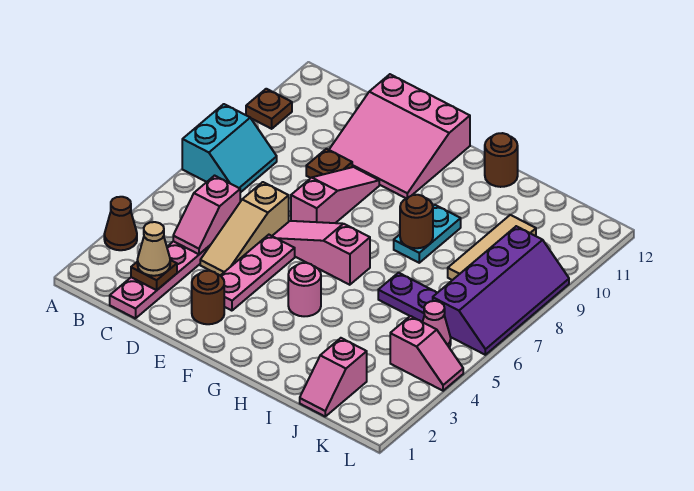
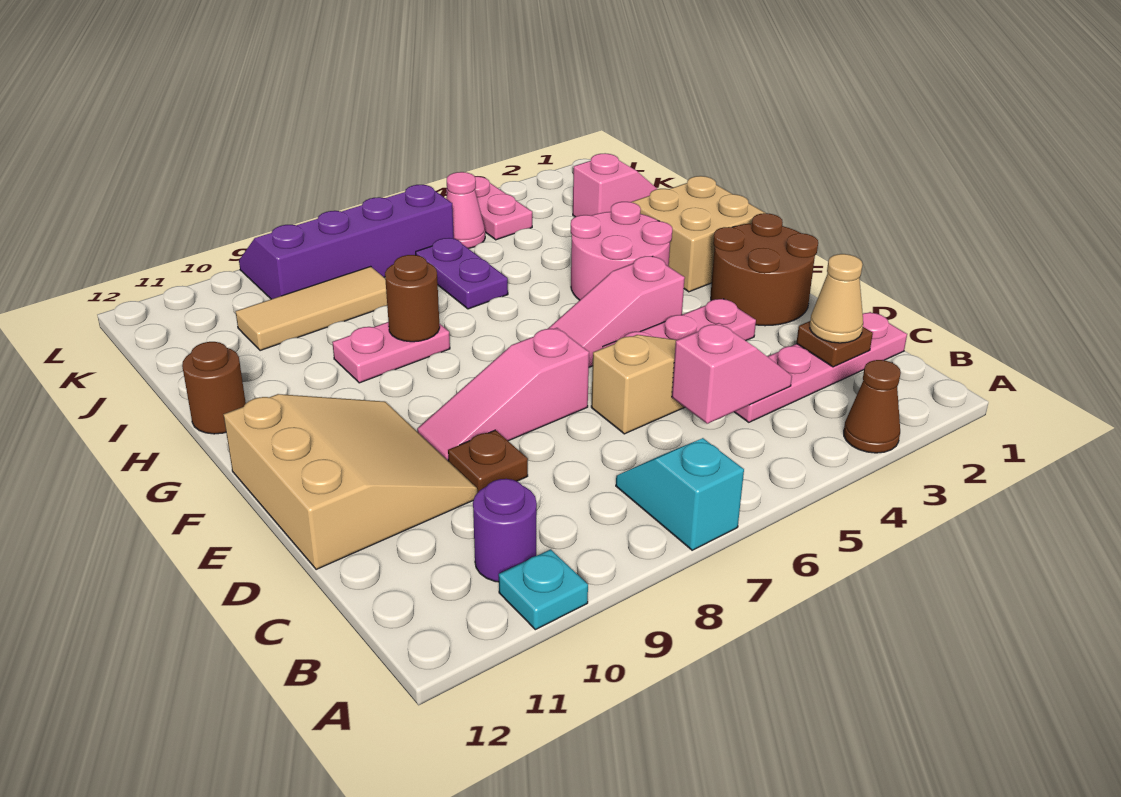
cyan 2x2 slope [182,104,277,193] -> cyan 1x2 slope [616,438,744,550]
brown 1x1 plate [246,89,292,129] -> cyan 1x1 plate [499,549,588,630]
none -> purple 1x1 round brick [473,479,537,582]
pink 3x3 slope [329,74,470,198] -> tan 3x3 slope [223,394,477,570]
brown 1x1 round brick [192,271,224,324] -> brown 2x2 round brick [711,213,818,326]
pink 1x3 slope [273,221,370,285] -> pink 1x3 slope turned to [548,256,685,367]
none -> tan 2x2 brick [632,176,765,292]
pink 1x1 round brick [288,263,321,316] -> pink 2x2 round brick [571,202,672,300]
cyan 1x2 plate [394,205,461,263] -> pink 1x2 plate [332,322,450,383]
pink 1x2 slope [390,316,463,391] -> pink 1x2 plate [446,177,532,240]

